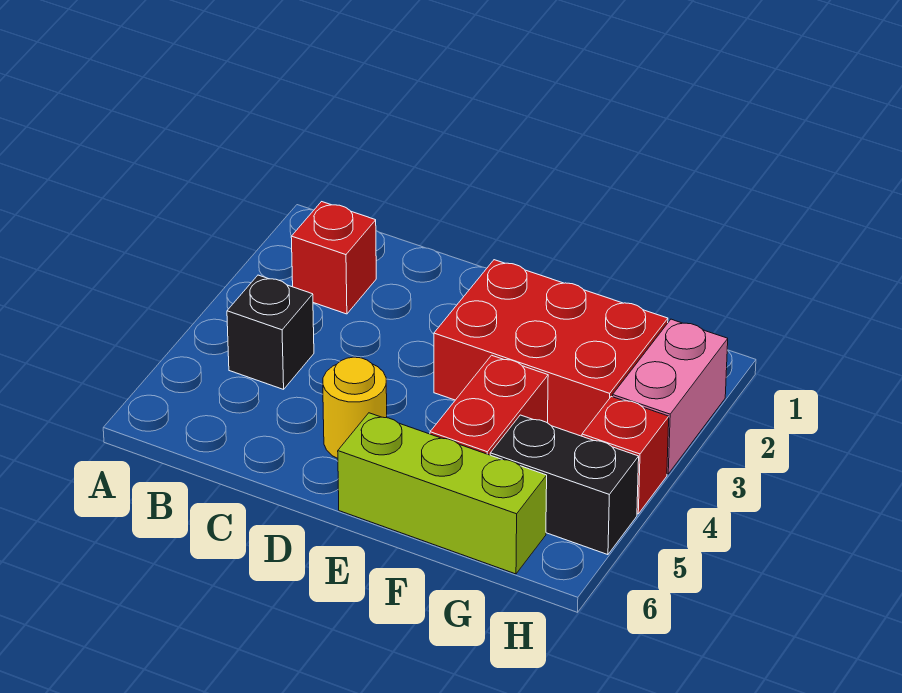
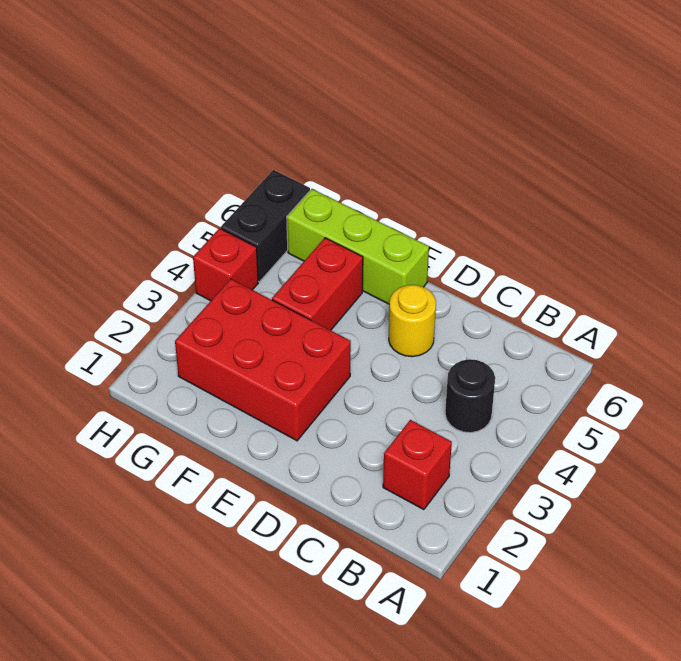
black 1x1 brick [227,275,314,389] -> black 1x1 round brick [445,359,495,433]
black 1x2 brick [490,415,639,555] -> black 1x2 brick turned to [221,170,310,282]
pink 1x2 brick [613,319,728,474] -> none

